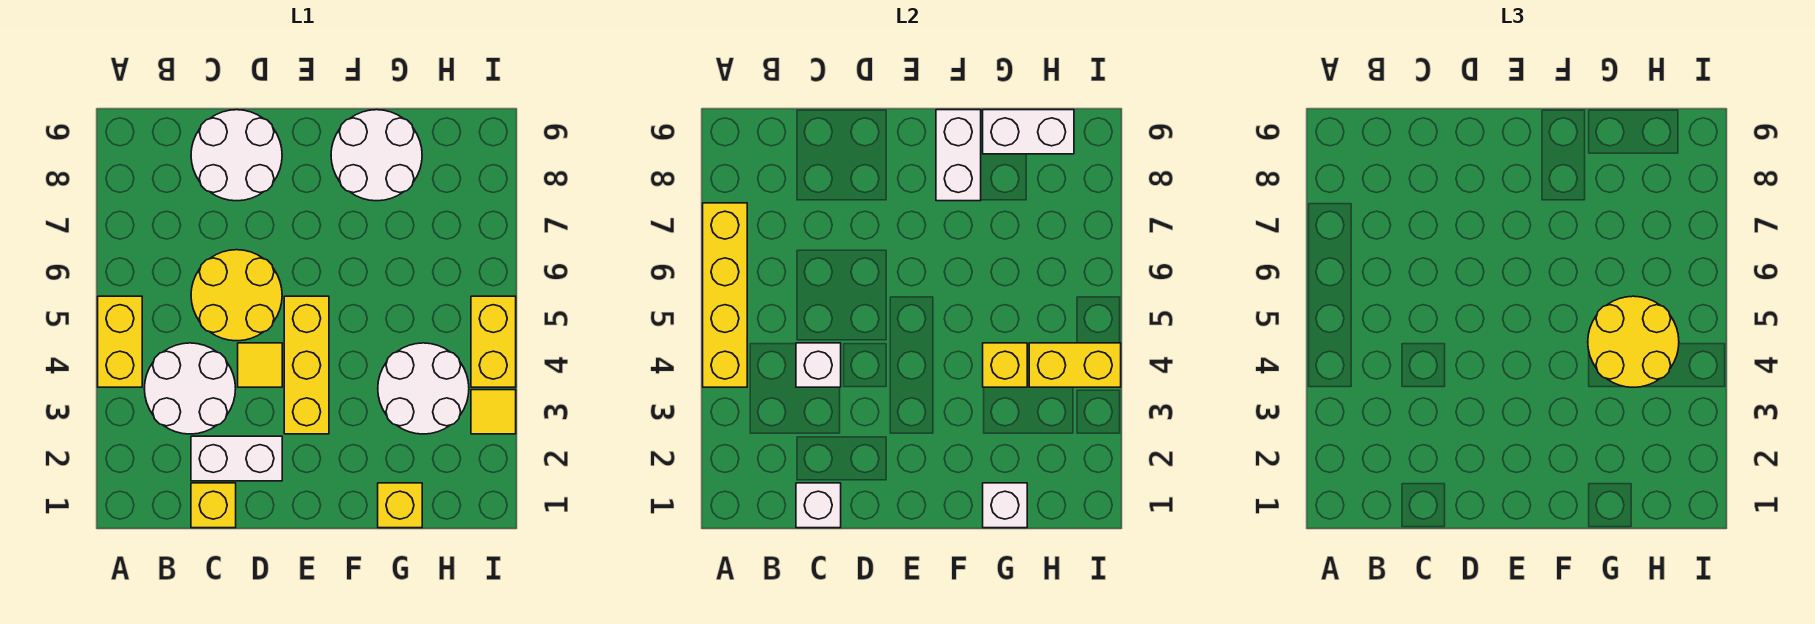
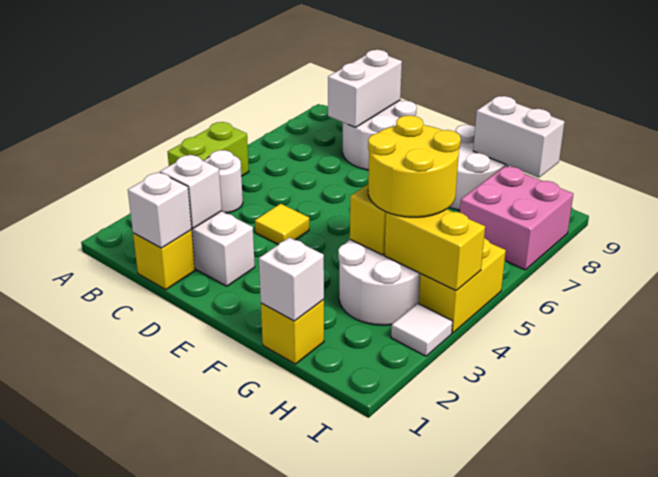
yellow 1x2 brick [98,296,142,387] -> lime 1x2 brick [168,122,249,176]
yellow 1x4 brick [703,203,747,387] -> none
white 2x2 round brick [144,343,236,434] -> white 1x1 round brick [205,150,243,213]
white 1x1 brick [796,343,841,387] -> white 1x1 brick moved to [160,155,222,228]
yellow 2x2 round brick [191,250,282,341] -> none
yellow 1x3 brick [284,296,329,434] -> none
white 1x2 brick [936,110,981,201] -> white 1x2 brick moved to [328,50,402,128]
none -> pink 2x2 brick [460,166,573,270]
yellow 1x1 tile [471,390,516,434] -> white 1x1 tile [391,303,453,356]

